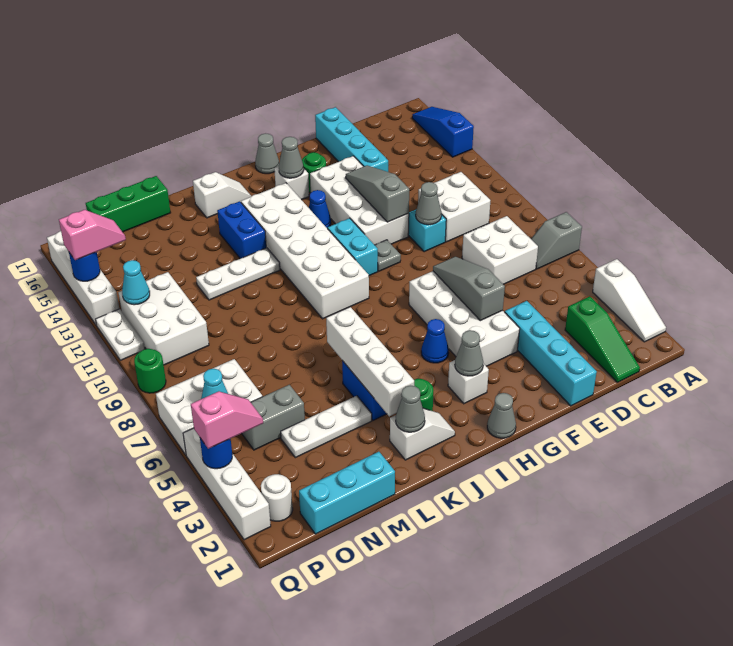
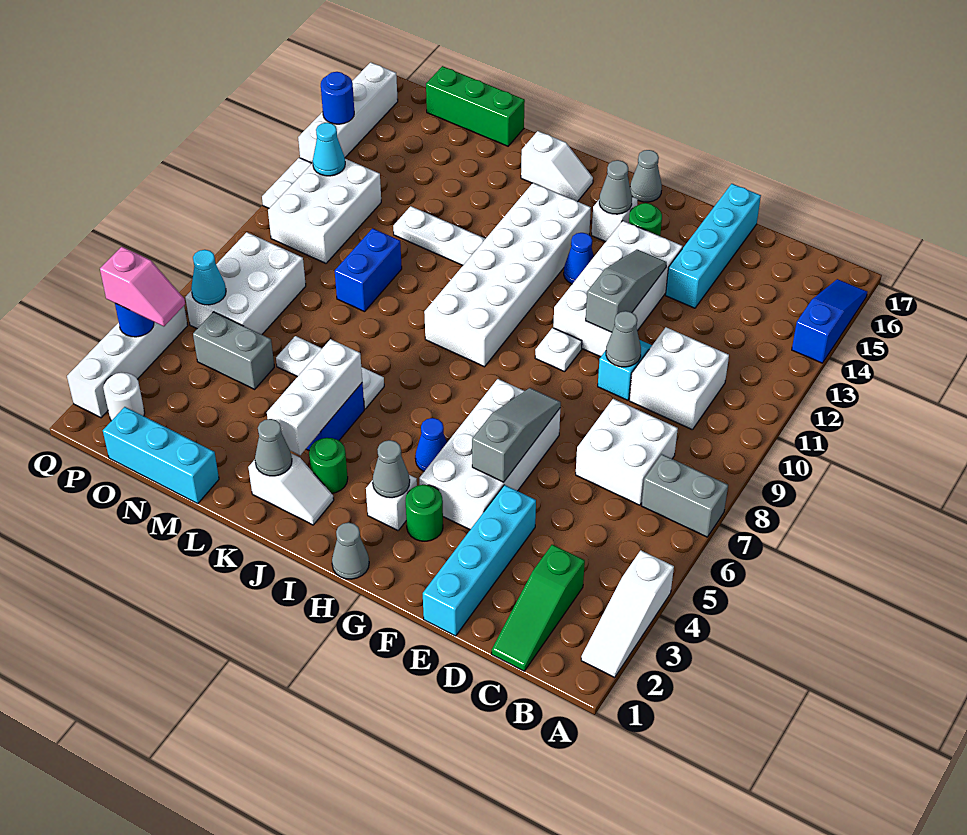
grey 1x2 slope [531,212,582,269] -> grey 1x2 brick [642,454,728,537]
grey 1x1 plate [375,240,401,271] -> white 1x1 plate [535,328,582,372]
cyan 1x2 brick [328,218,378,276] -> none
white 1x4 brick [326,307,414,416] -> white 1x3 brick [267,339,362,455]
blue 1x2 brick [217,201,266,259] -> blue 1x2 brick moved to [335,228,402,312]
white 1x3 plate [281,396,372,458] -> white 1x3 plate moved to [276,336,384,409]
white 2x3 brick [156,359,263,455] -> white 2x3 brick turned to [185,232,306,335]
pink 1x2 slope [59,210,126,260] -> none
green 1x1 round brick [134,349,166,393] -> green 1x1 round brick moved to [405,485,443,541]

